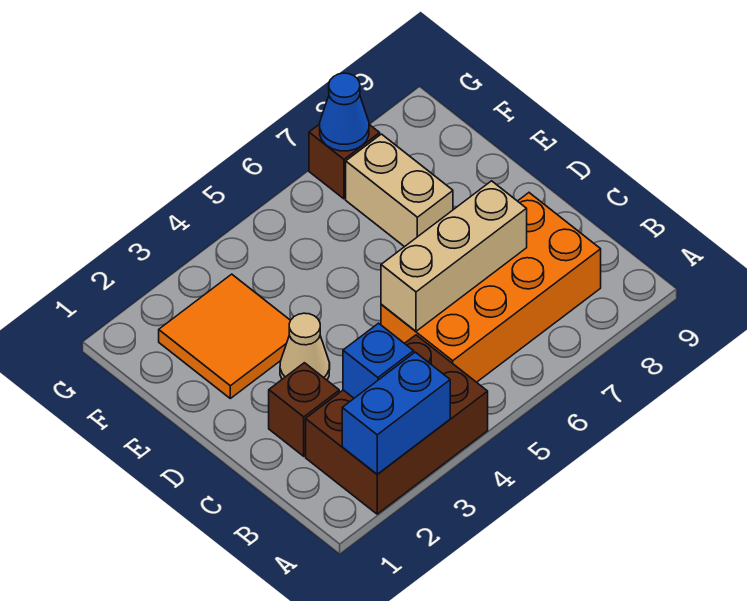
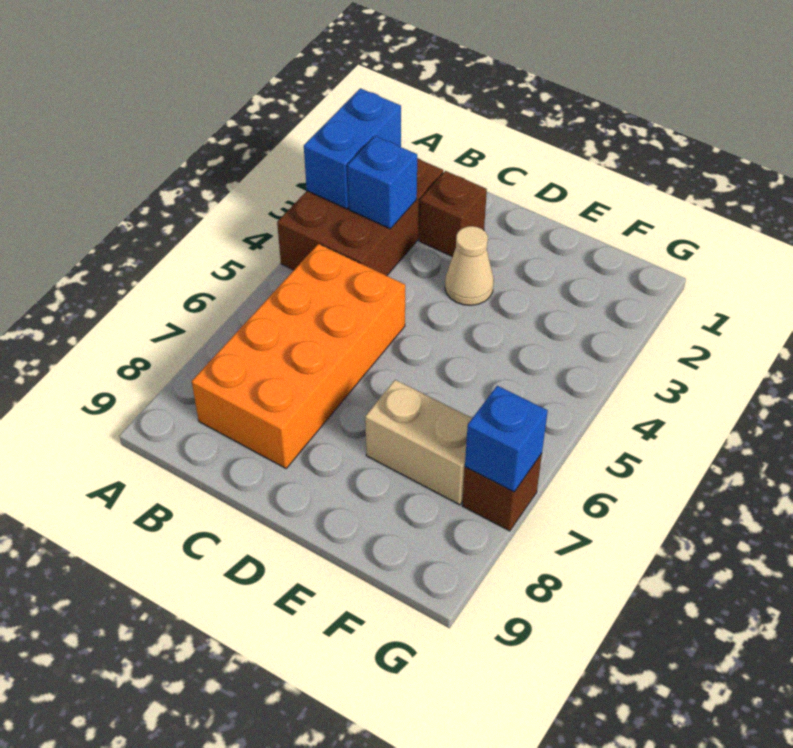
tan 1x3 brick [381,181,527,331] -> none
orange 2x2 tile [159,274,291,398] -> none
blue 1x1 cone [320,73,369,151] -> blue 1x1 brick [465,386,548,492]

